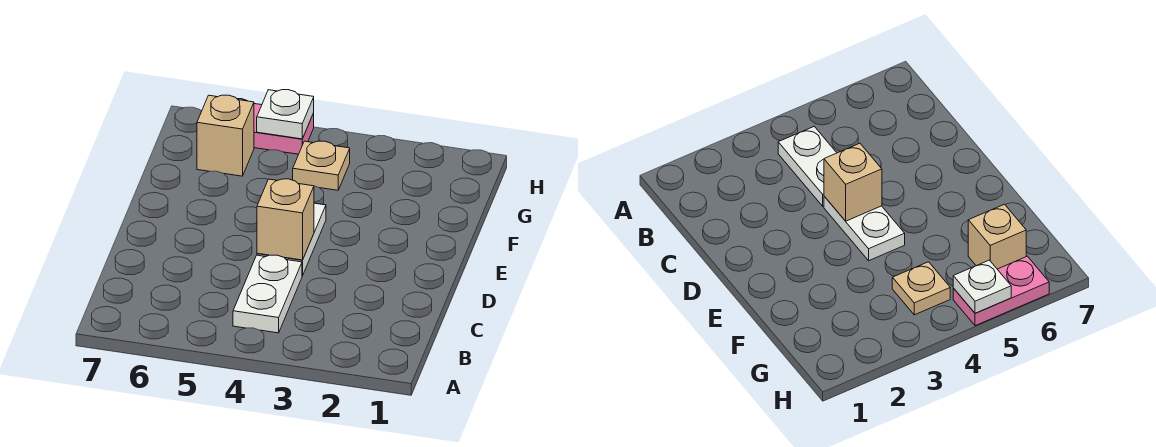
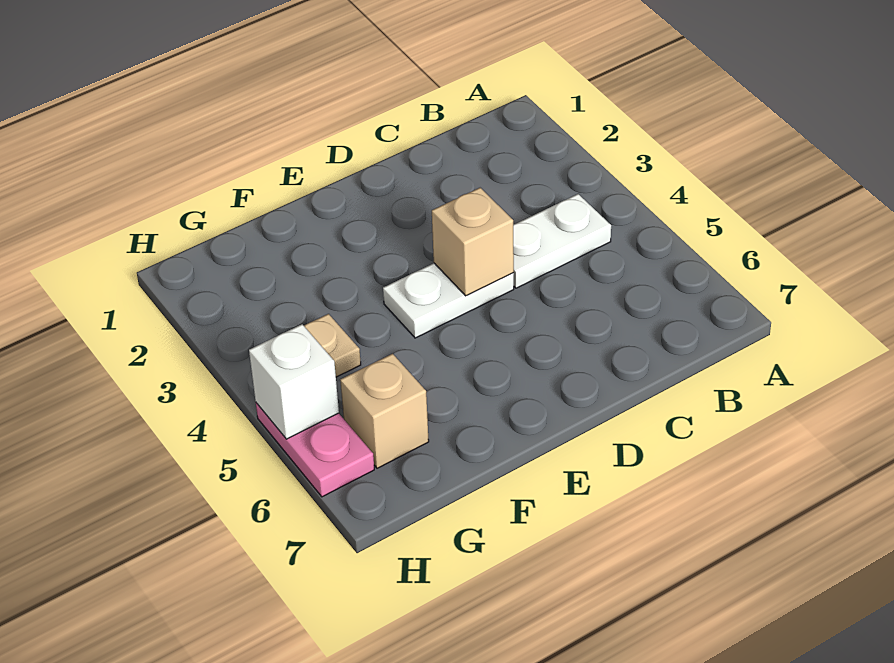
white 1x1 plate [257,90,314,139] -> white 1x1 brick [249,324,339,439]

